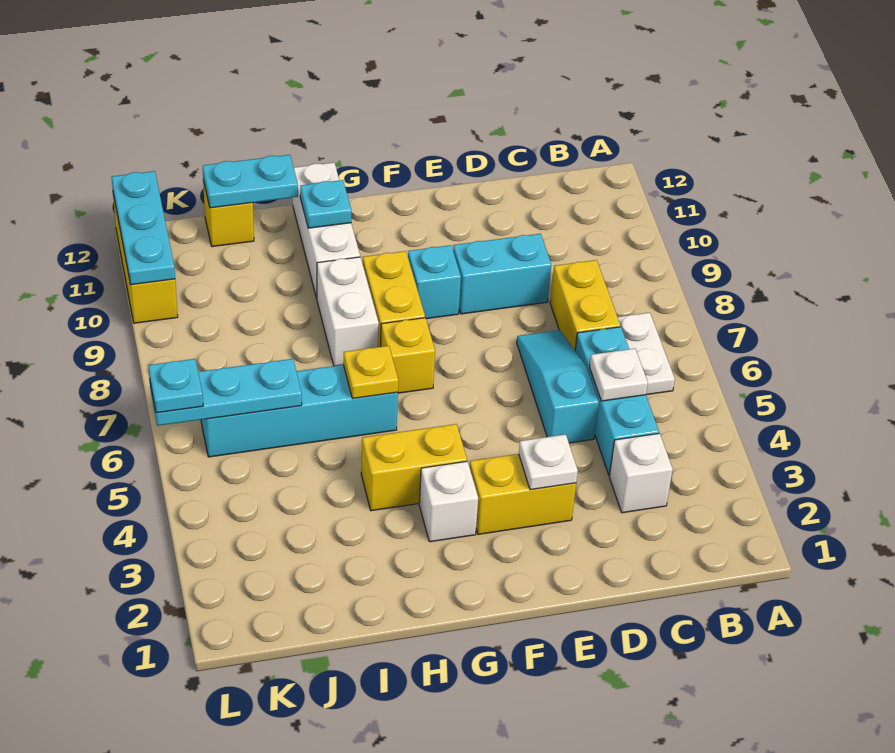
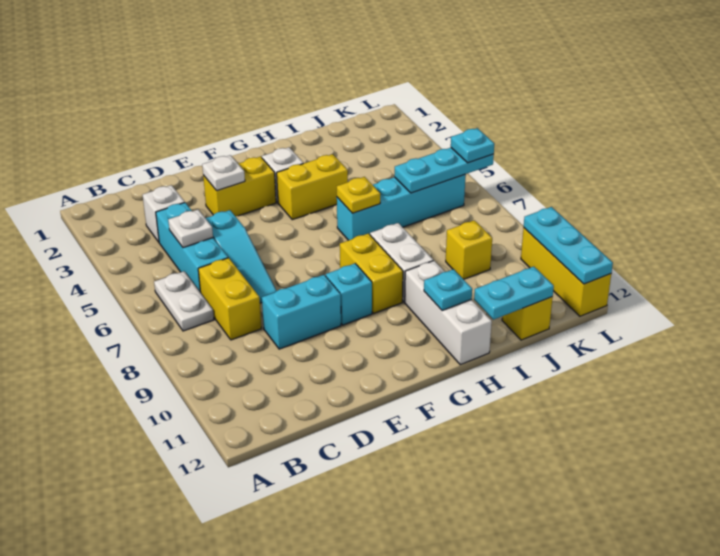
yellow 1x1 brick [381,318,435,393] -> yellow 1x1 brick moved to [446,220,492,279]

